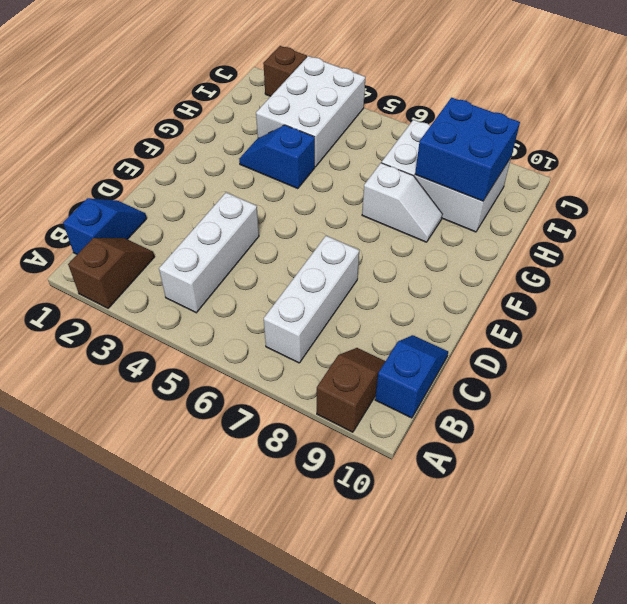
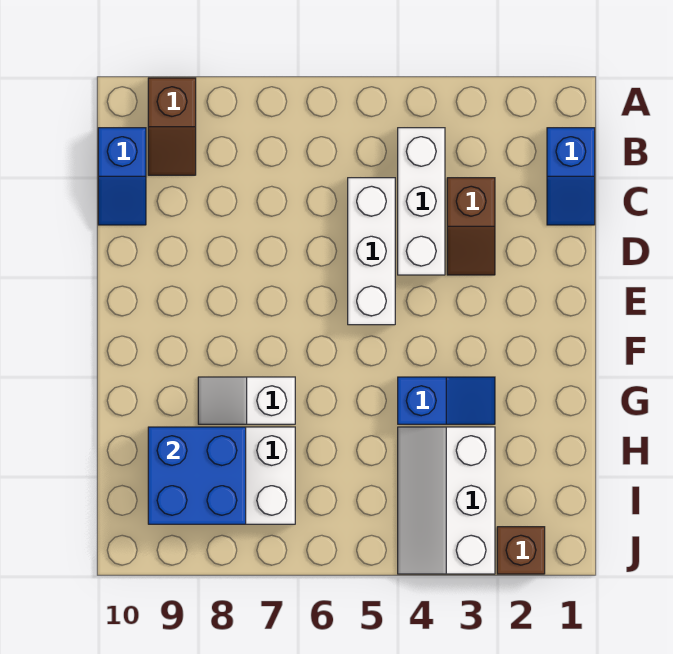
brown 1x2 slope [68,238,154,308] -> brown 1x2 slope moved to [447,178,495,275]
white 1x3 brick [264,236,359,363] -> white 1x3 brick moved to [348,178,395,325]
white 2x3 brick [256,56,365,167] -> white 2x3 slope [398,427,495,574]

